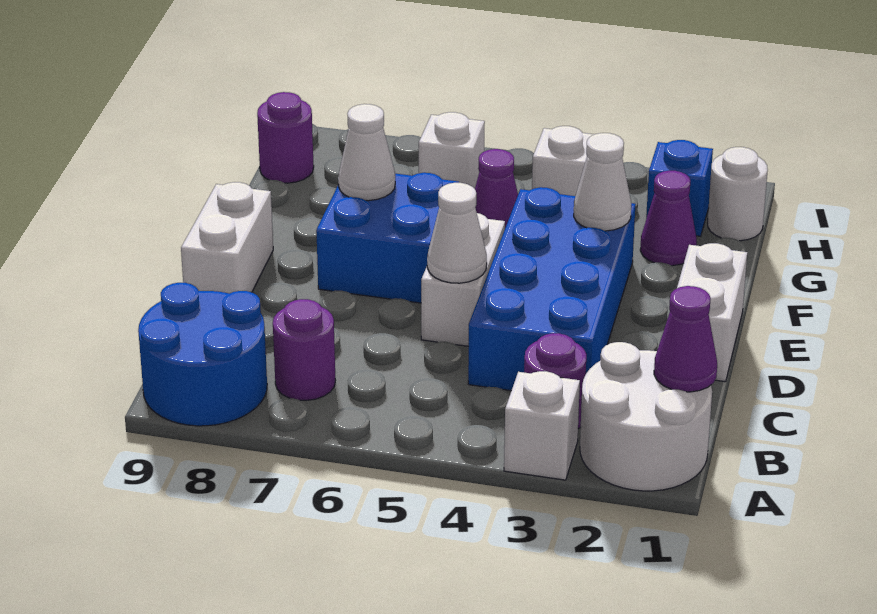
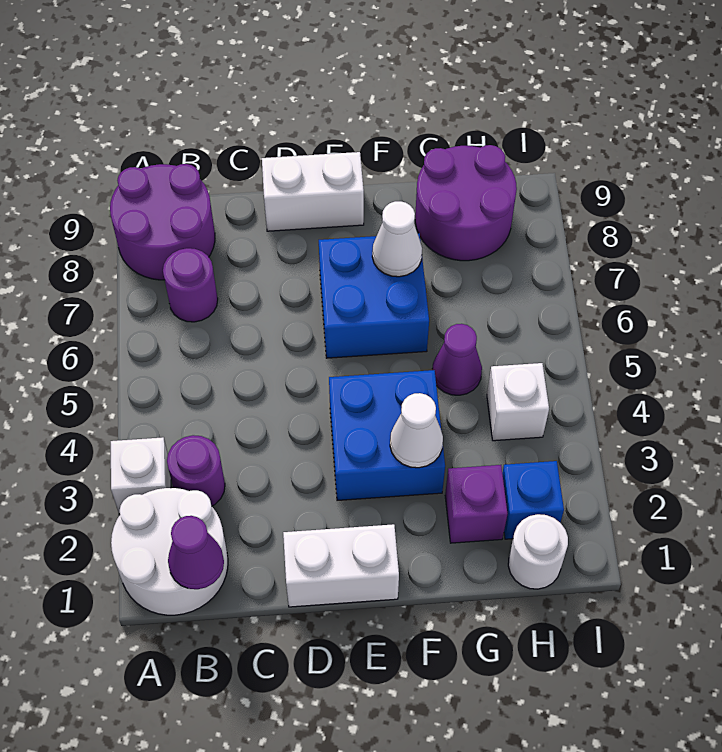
blue 2x2 round brick [138,283,267,426] -> purple 2x2 round brick [110,164,215,280]
blue 2x4 brick [468,187,636,391] -> blue 2x2 brick [329,370,445,500]
white 1x2 brick [421,213,505,346] -> none
white 1x1 cone [427,183,487,283] -> none
purple 1x1 cone [640,171,697,266] -> purple 1x1 brick [445,465,508,543]
white 1x1 brick [419,112,485,189] -> none
purple 1x1 round brick [257,92,314,183] -> purple 2x2 round brick [415,145,517,261]

